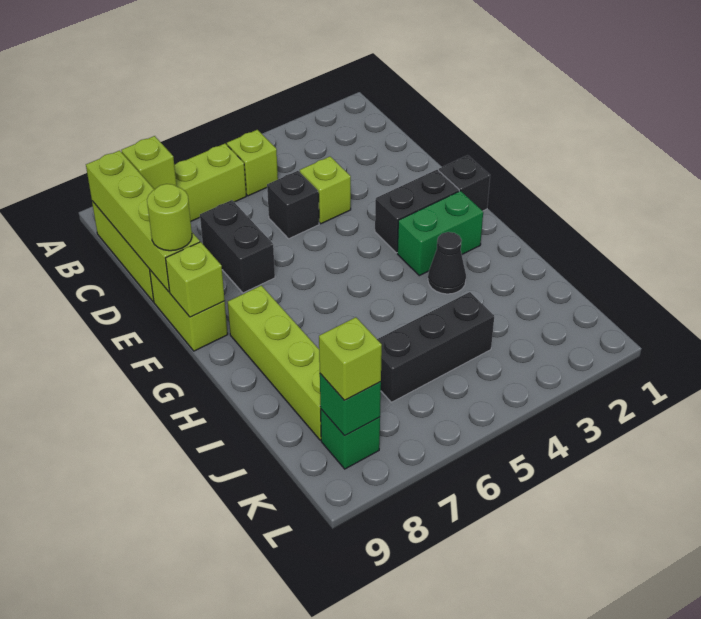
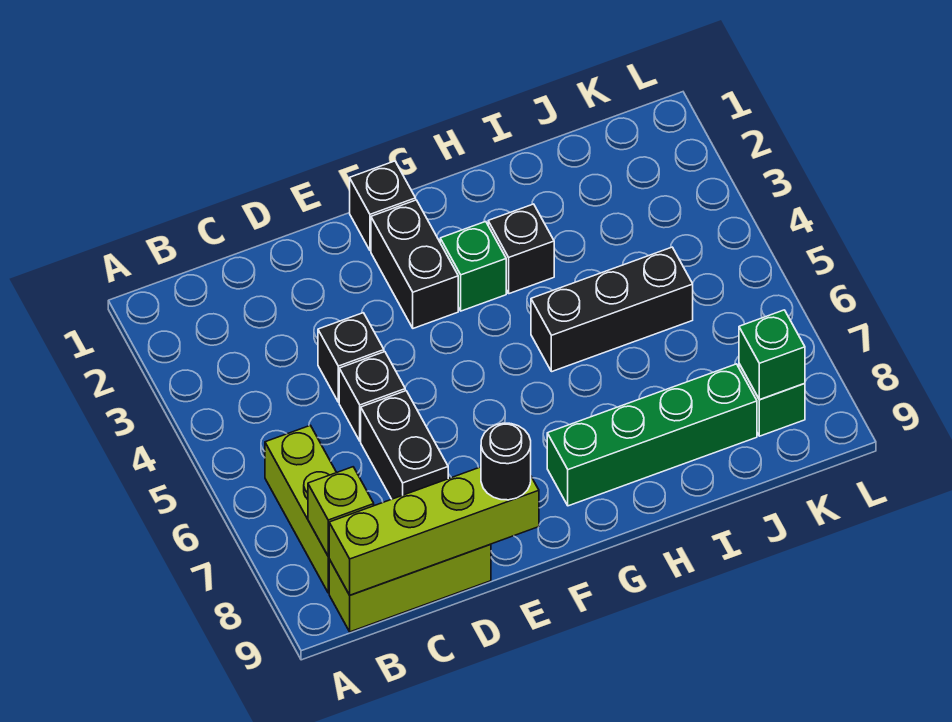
lime 1x1 brick [227,130,278,196] -> none
lime 1x1 brick [300,157,351,224] -> black 1x1 brick [318,313,384,402]
black 1x2 brick [200,200,275,293] -> black 1x2 brick turned to [361,391,448,499]
lime 1x2 brick [150,270,228,351] -> none
lime 1x1 round brick [147,184,192,251] -> black 1x1 round brick [481,423,531,500]
lime 1x1 brick [166,242,225,317] -> none
green 1x2 brick [397,191,483,276] -> green 1x1 brick [440,222,506,311]
lime 1x4 brick [228,285,321,440] -> green 1x4 brick [547,364,757,506]
black 1x1 cone [428,232,466,294] -> black 1x1 brick [488,204,554,294]
black 1x3 brick [377,292,494,402] -> black 1x3 brick turned to [531,247,693,372]
lime 1x1 brick [319,317,382,400] -> none

